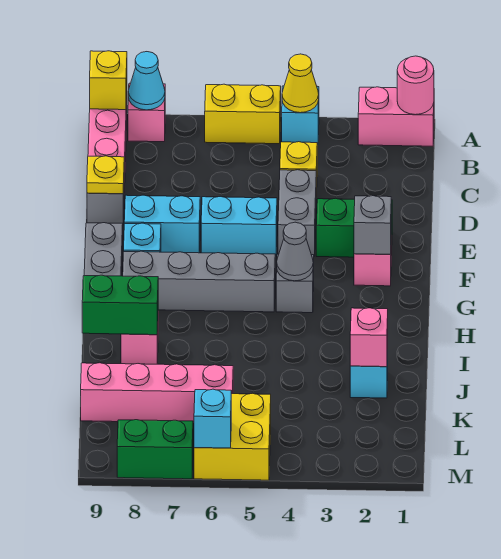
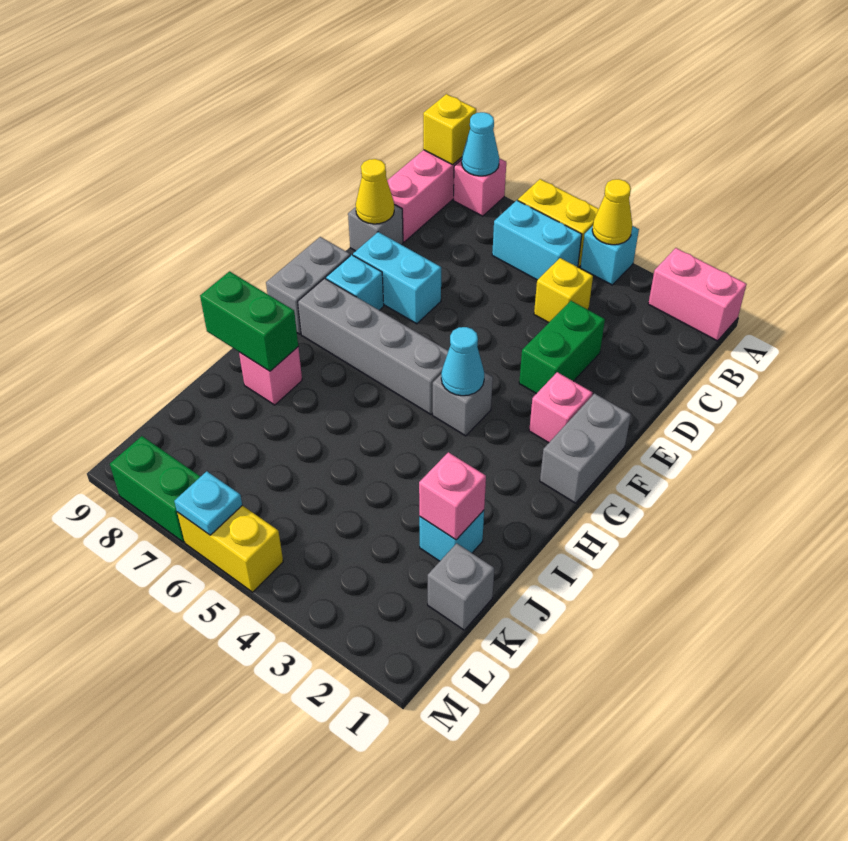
pink 1x1 round brick [397,56,434,115] -> none
grey 1x2 brick [278,170,316,256] -> grey 1x2 brick moved to [540,394,631,503]
yellow 1x1 plate [87,156,124,194] -> yellow 1x1 cone [356,159,394,224]
green 1x2 brick [316,198,392,257] -> green 1x2 brick turned to [519,301,605,394]
cyan 1x2 brick [201,197,277,256] -> cyan 1x2 brick moved to [492,200,582,280]
grey 1x1 brick [354,196,391,254] -> grey 1x1 brick moved to [428,543,494,630]
grey 1x1 cone [277,222,313,281] -> cyan 1x1 cone [441,327,484,396]
pink 1x4 brick [81,363,233,423] -> none
yellow 2x2 brick [194,393,271,480] -> yellow 1x2 brick [177,506,283,592]
cyan 1x1 brick [194,389,231,448] -> cyan 1x1 plate [174,471,242,535]

